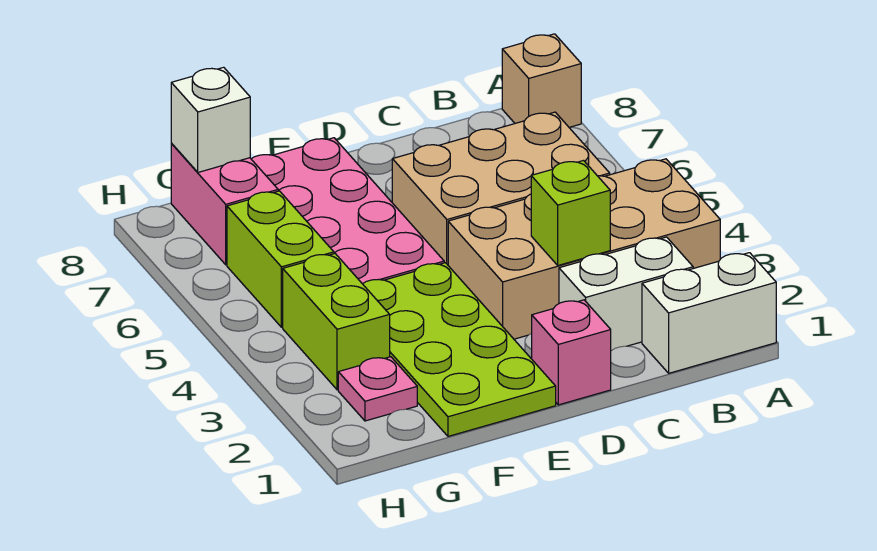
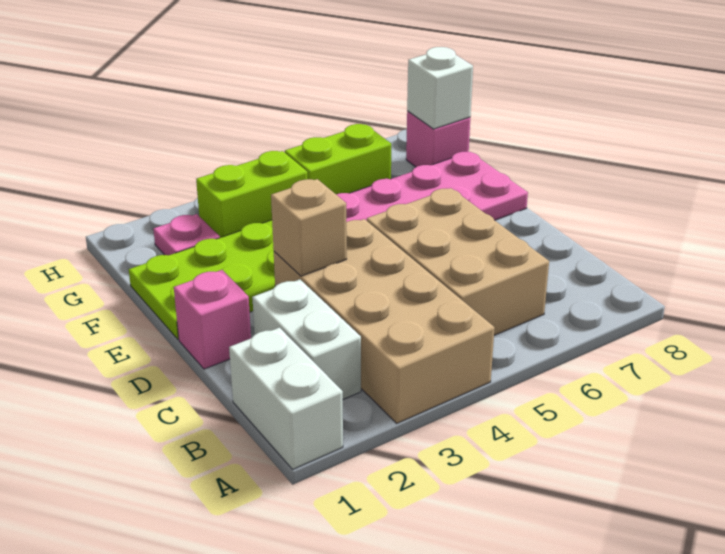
tan 1x1 brick [502,34,581,127] -> tan 1x1 brick moved to [271,179,347,276]
lime 1x1 brick [531,161,610,265] -> none
pink 1x2 brick [171,144,278,265] -> pink 1x1 brick [406,111,470,167]

